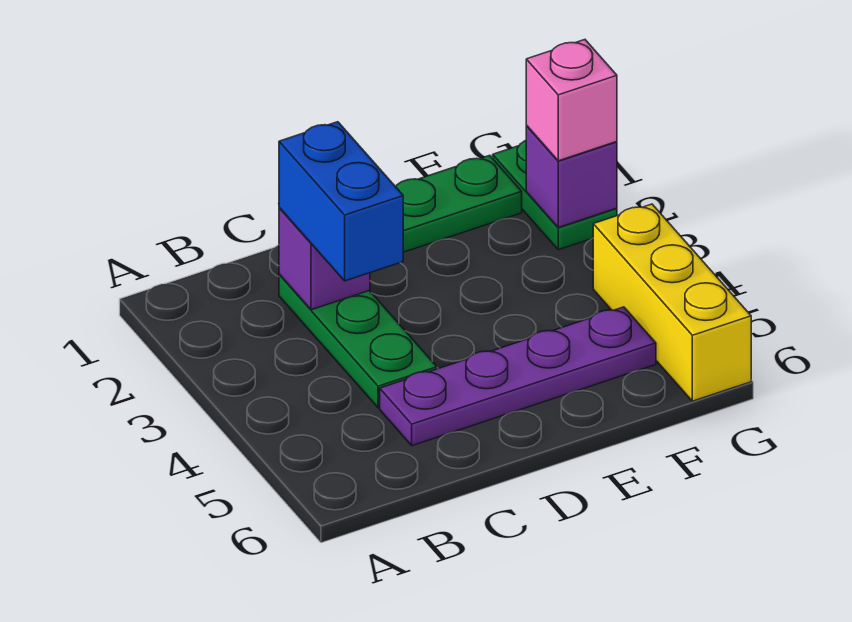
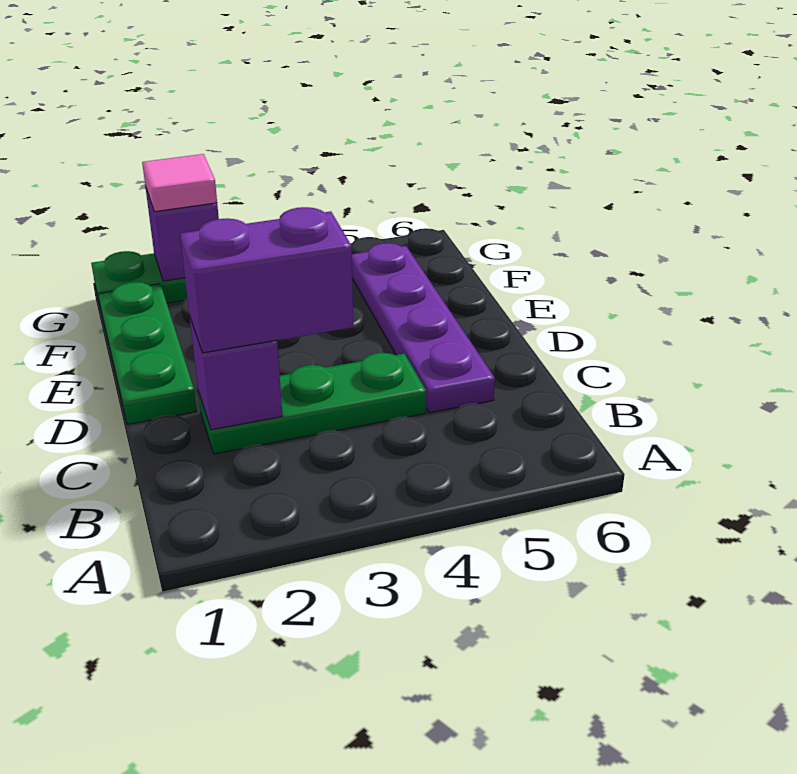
blue 1x2 brick [279,122,403,281] -> purple 1x2 brick [180,207,353,353]
pink 1x1 brick [526,40,617,161] -> pink 1x1 tile [142,154,217,212]
yellow 1x3 brick [593,204,751,401] -> none

